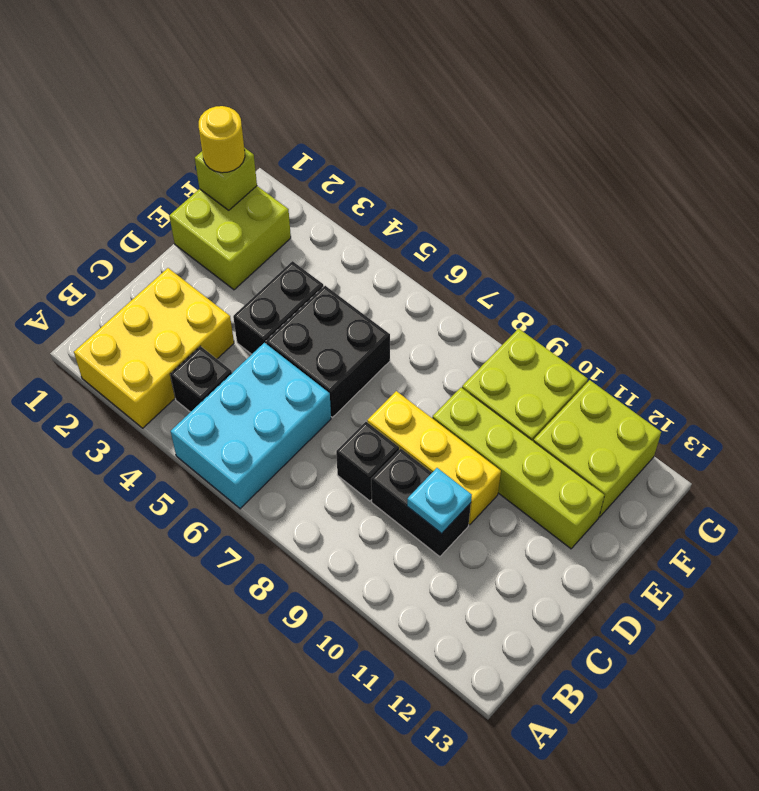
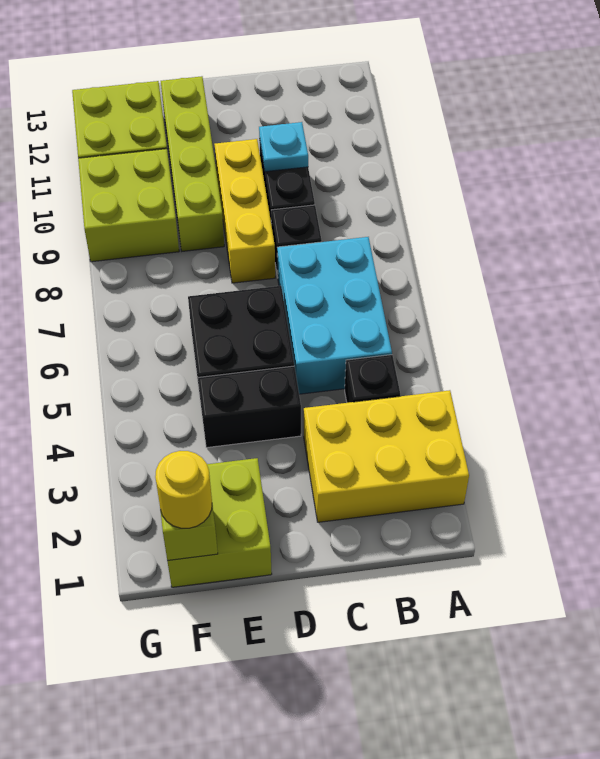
cyan 2x3 brick [171,343,331,509] -> cyan 2x3 brick turned to [277,237,392,394]

